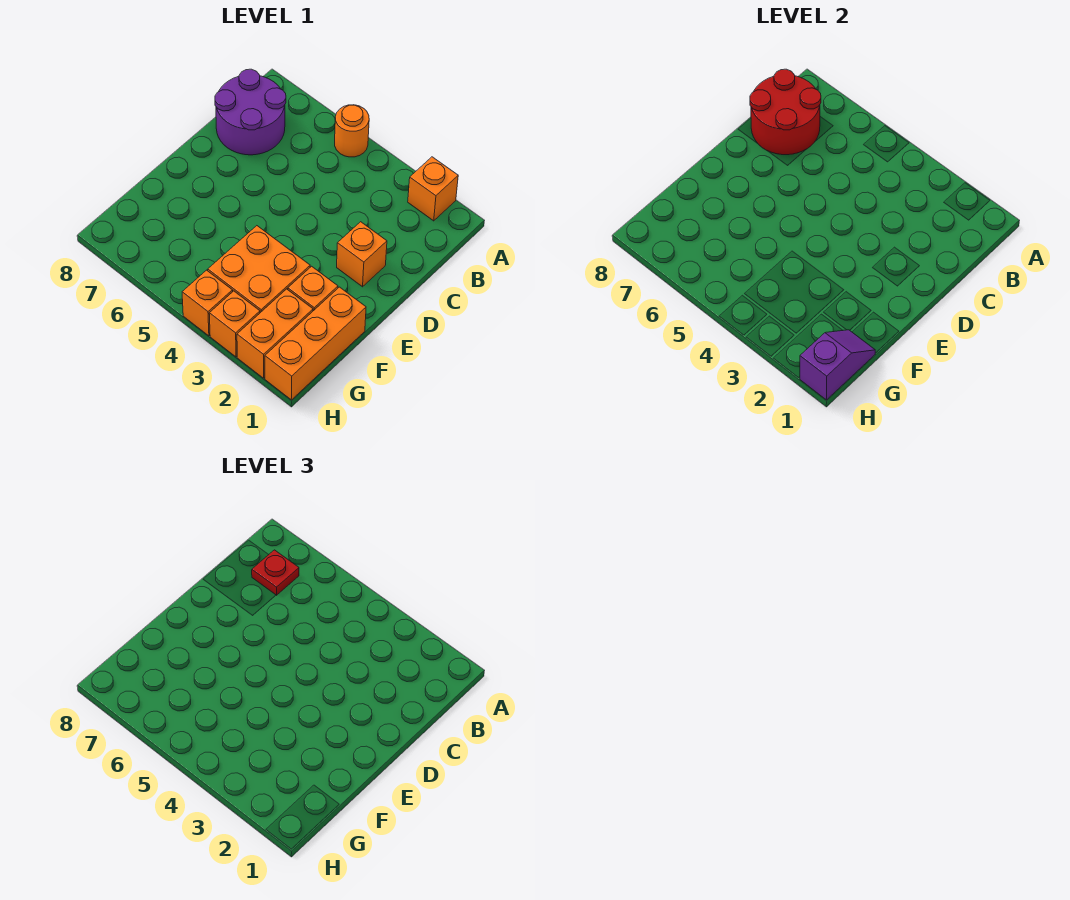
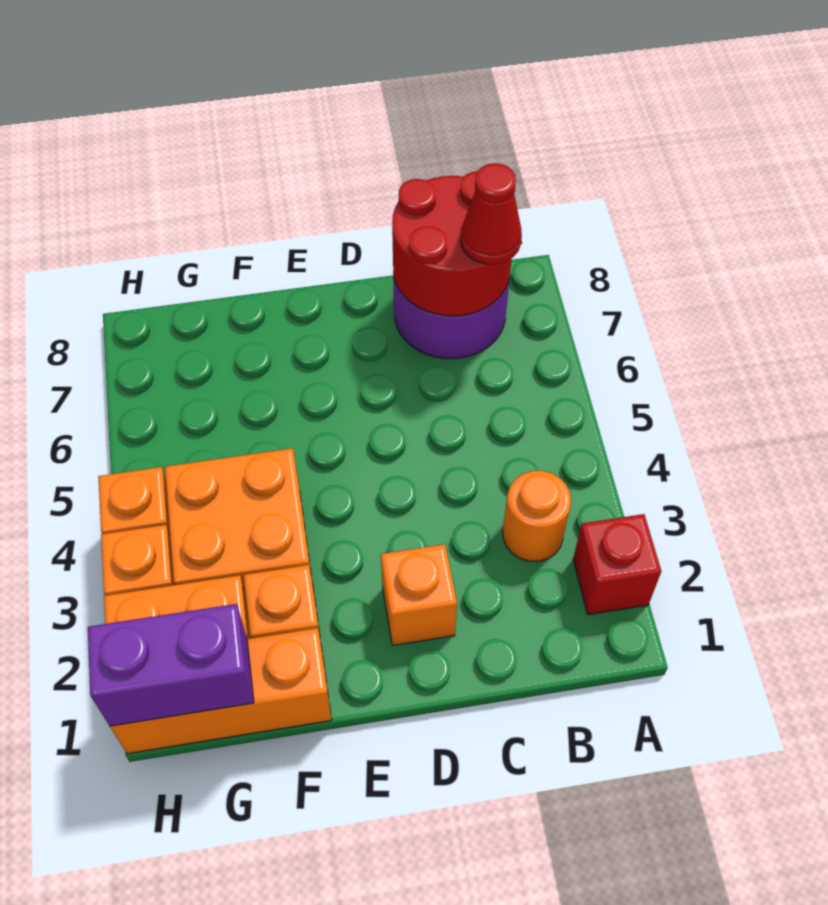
orange 1x1 brick [408,157,458,221] -> red 1x1 brick [573,514,661,615]
orange 1x1 round brick [335,105,369,157] -> orange 1x1 round brick moved to [503,471,571,561]
red 1x1 plate [252,550,299,595] -> red 1x1 cone [461,163,522,264]
purple 1x2 slope [800,330,875,400] -> purple 1x2 brick [88,604,254,726]

